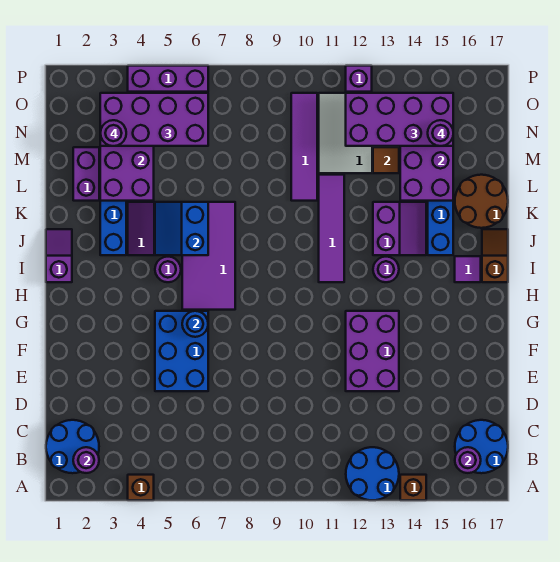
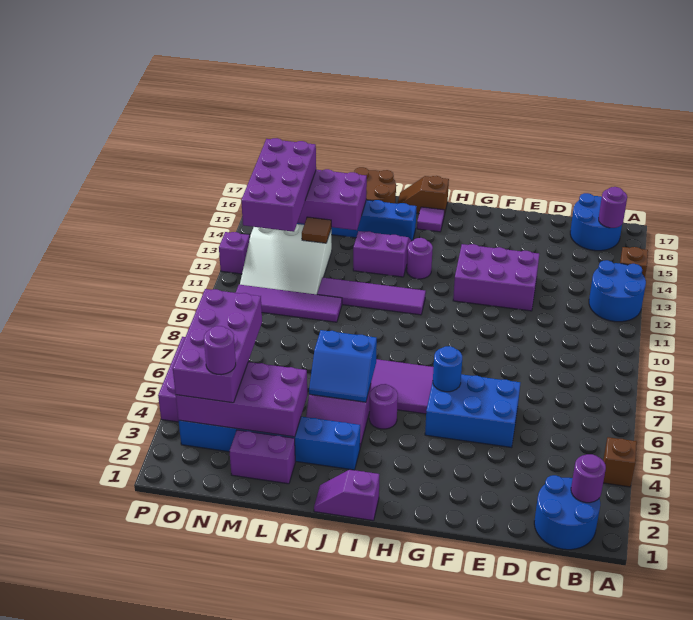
purple 1x1 round brick [428,120,453,146] -> none

